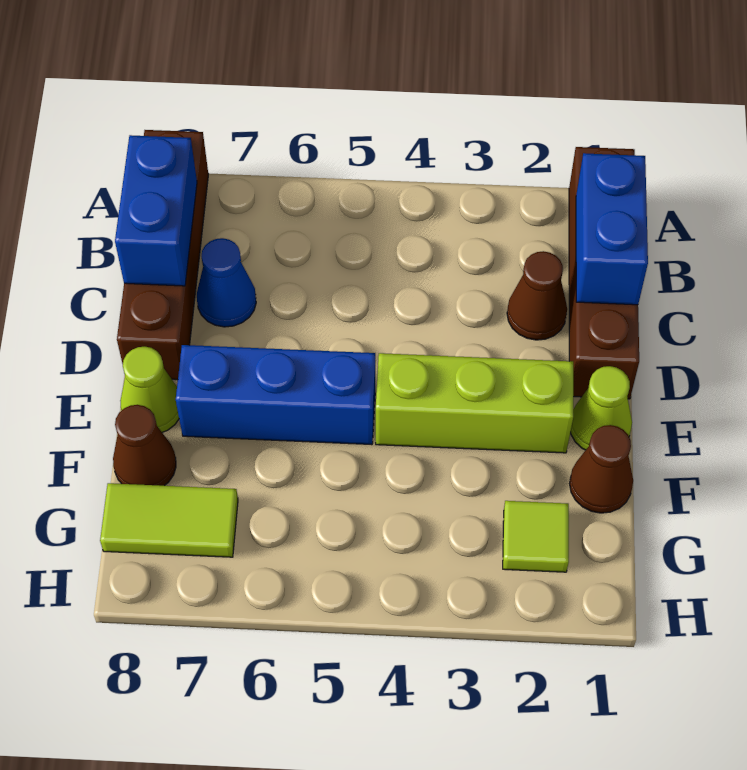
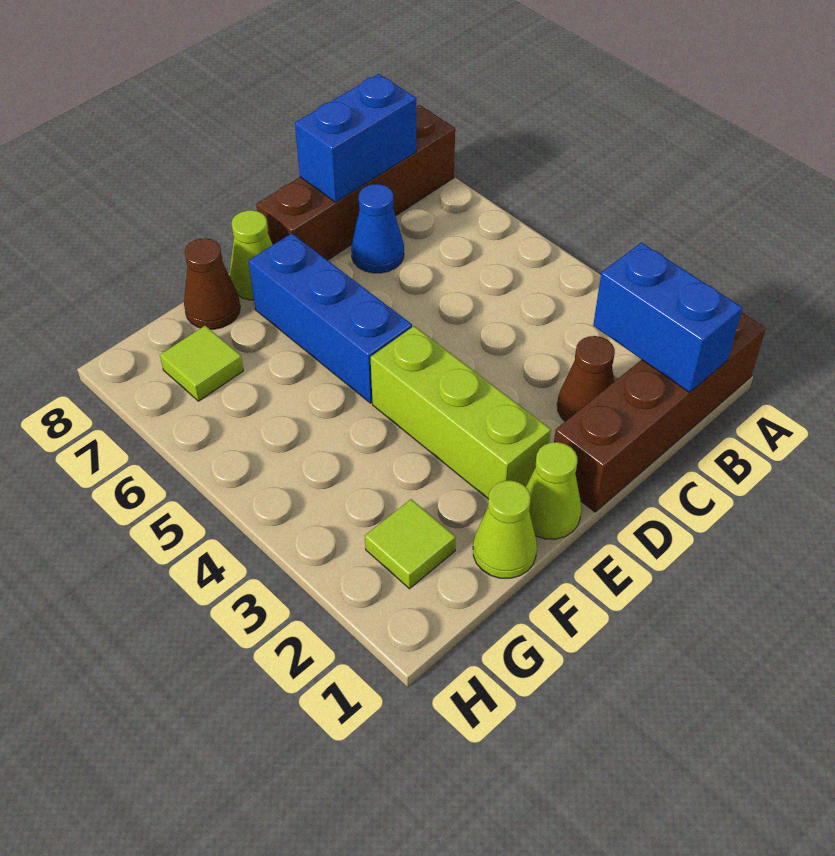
blue 1x2 brick [576,153,648,305] -> blue 1x2 brick turned to [593,243,742,392]
brown 1x1 cone [570,425,633,513] -> lime 1x1 cone [473,480,537,578]
lime 1x2 tile [100,483,238,557] -> lime 1x1 tile [160,326,243,401]

